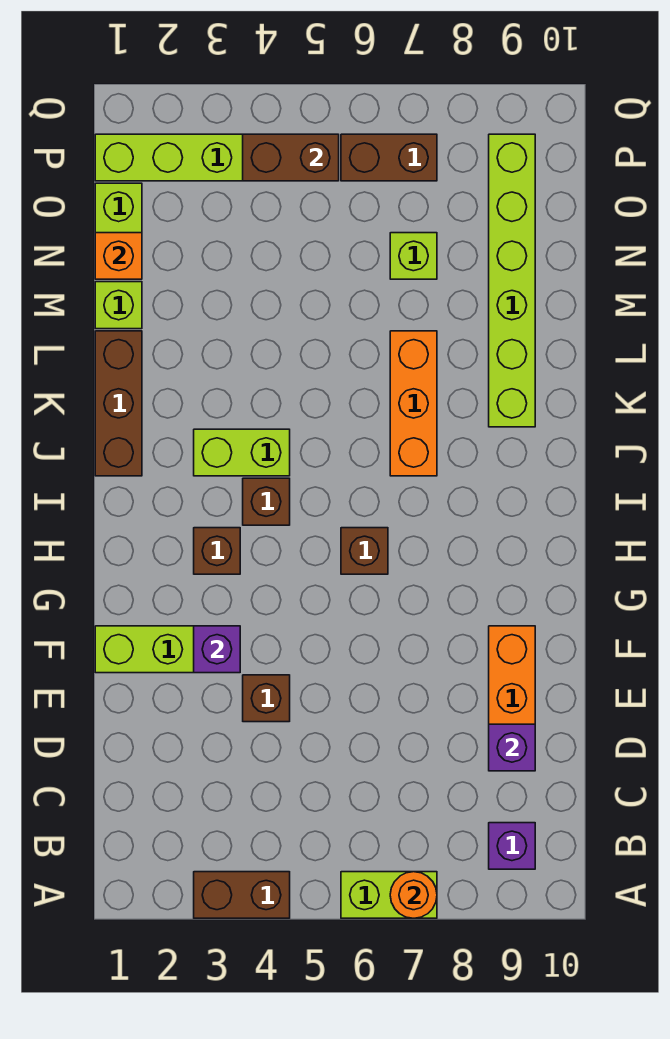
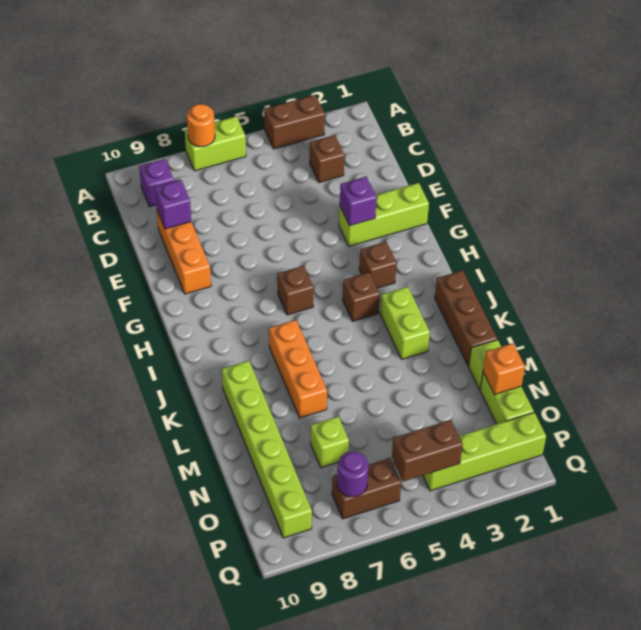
brown 1x1 brick [243,675,290,722] -> brown 1x1 brick moved to [310,135,344,183]
lime 1x2 brick [194,429,290,476] -> lime 1x2 brick turned to [380,287,430,359]
none -> purple 1x1 round brick [337,451,369,497]

